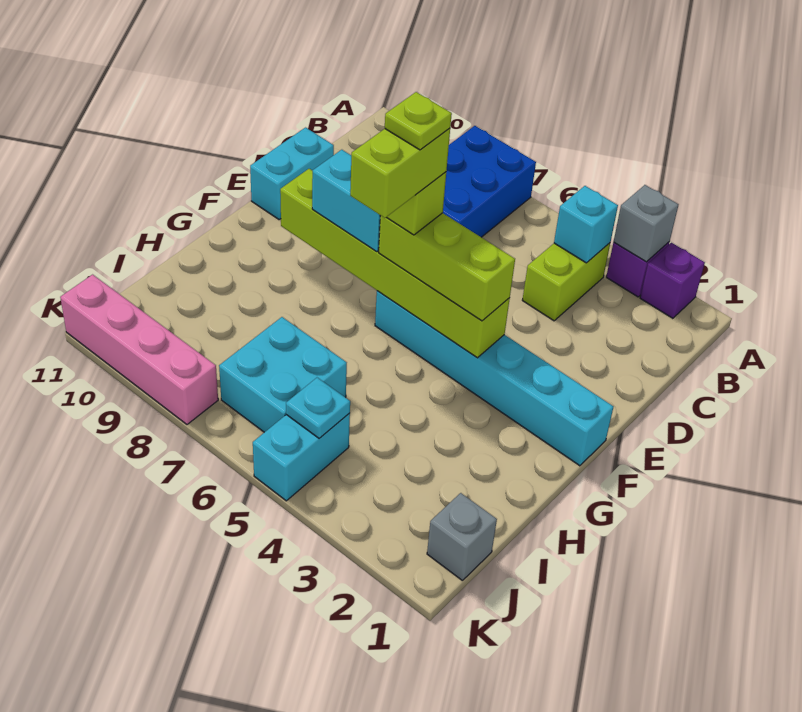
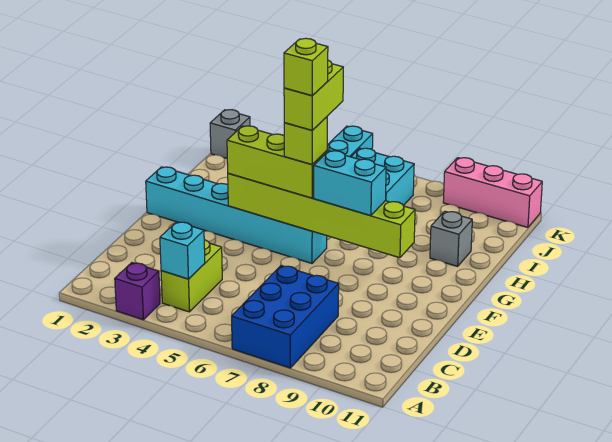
purple 1x1 brick [640,243,705,318] -> none
grey 1x1 brick [614,185,678,262] -> grey 1x1 brick moved to [430,211,472,266]
cyan 1x2 brick [250,128,334,220] -> none
lime 1x1 plate [385,92,452,150] -> lime 1x1 brick [284,38,328,96]
cyan 1x1 plate [286,378,350,438] -> none
pink 1x4 brick [60,275,218,424] -> pink 1x3 brick [443,158,542,227]

